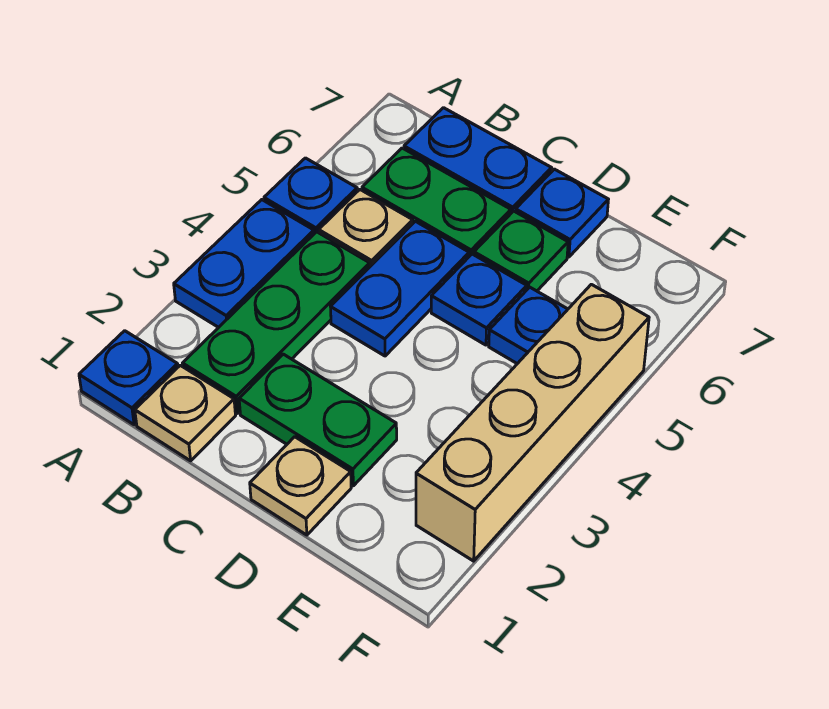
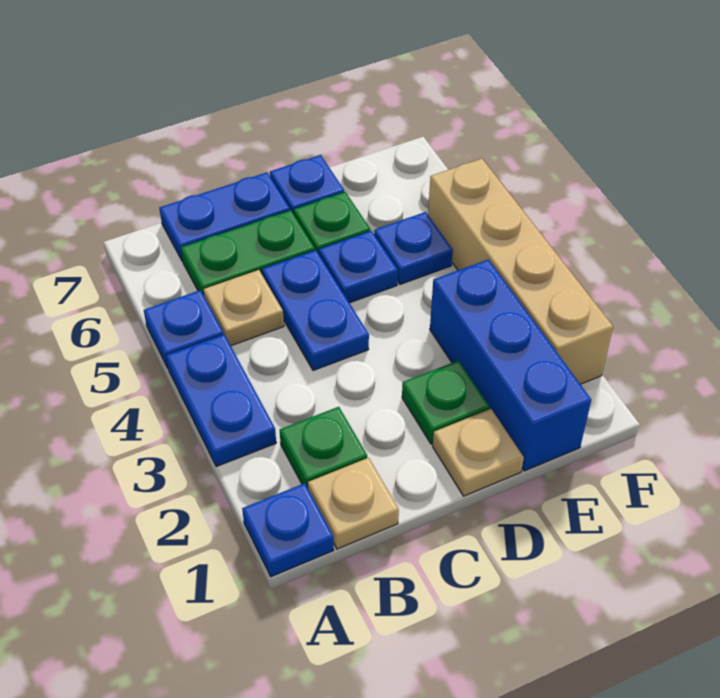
green 1x3 plate [183,232,370,413] -> green 1x1 plate [280,407,367,488]
green 1x2 plate [239,354,397,486] -> green 1x1 plate [402,361,490,444]
none -> blue 1x3 brick [430,259,591,471]

